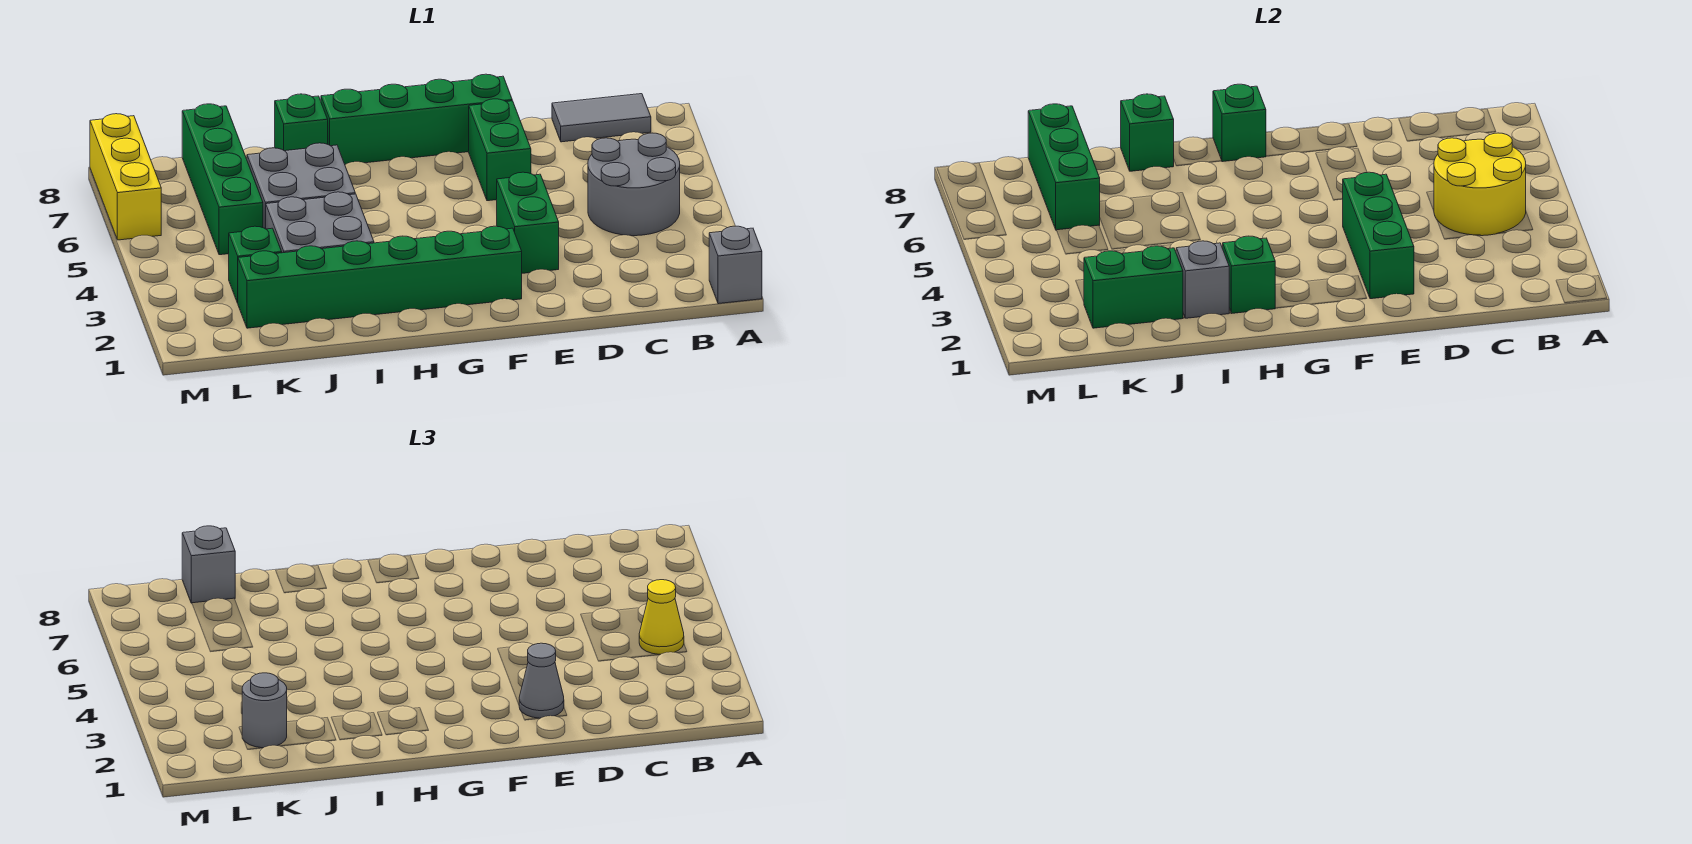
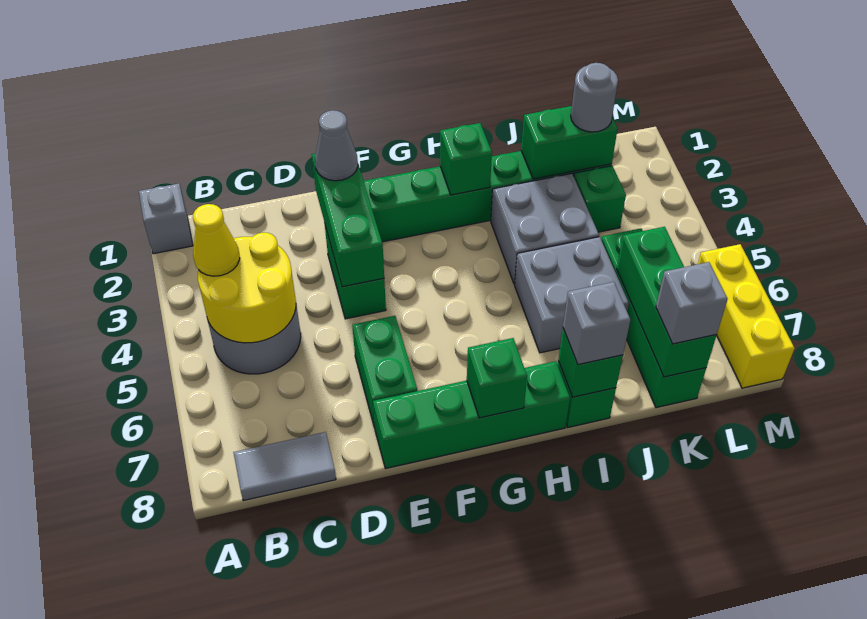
grey 1x1 brick [1176,241,1229,318] -> grey 1x1 brick moved to [563,282,630,365]

